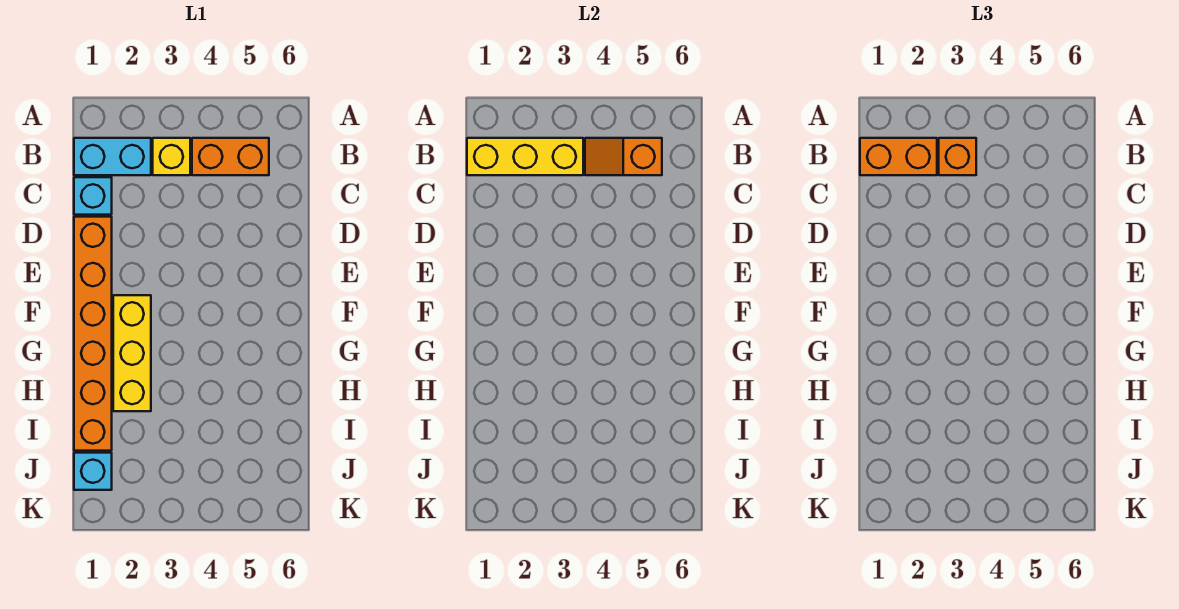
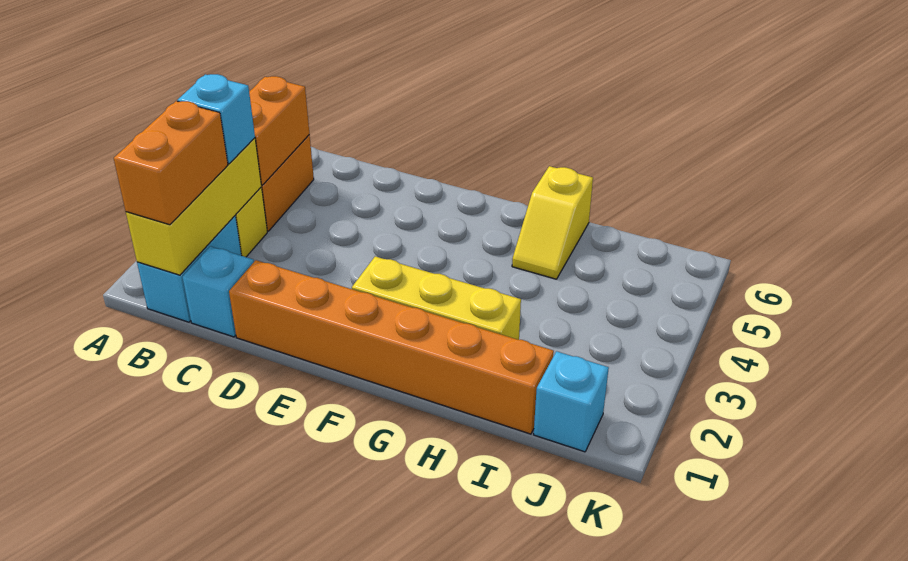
orange 1x1 brick [939,138,976,175] -> cyan 1x1 brick [177,74,255,164]
orange 1x2 slope [585,138,662,175] -> orange 1x2 brick [249,76,309,185]
none -> yellow 1x2 slope [512,166,593,279]

